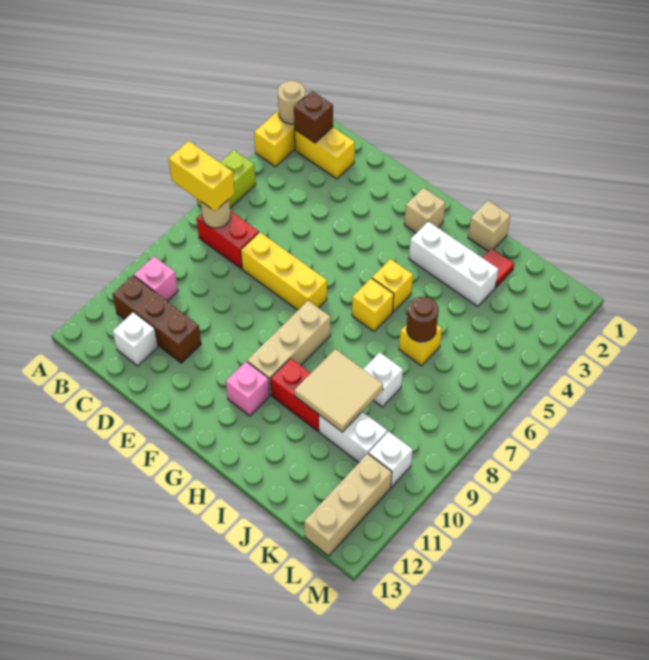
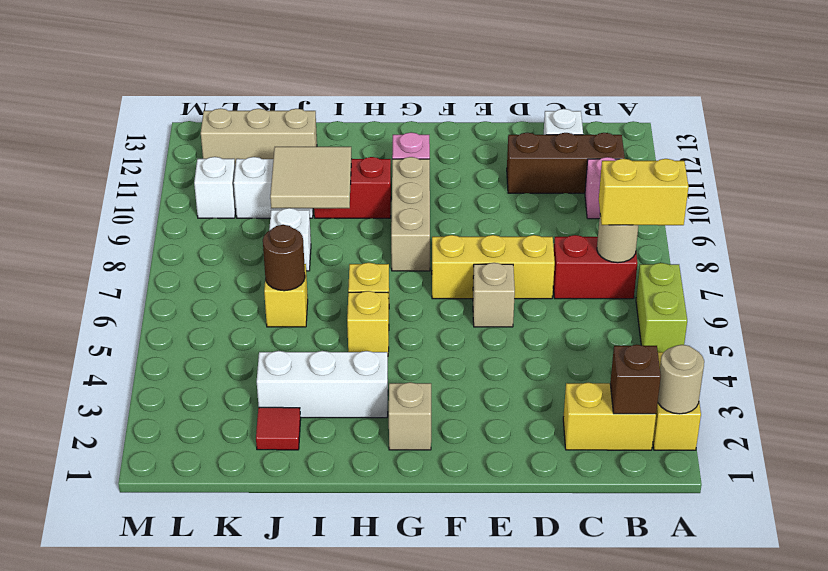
tan 1x1 brick [468,201,511,251] -> tan 1x1 brick moved to [473,263,515,327]
tan 1x3 brick [304,454,392,556] -> tan 1x3 brick turned to [201,109,317,166]

